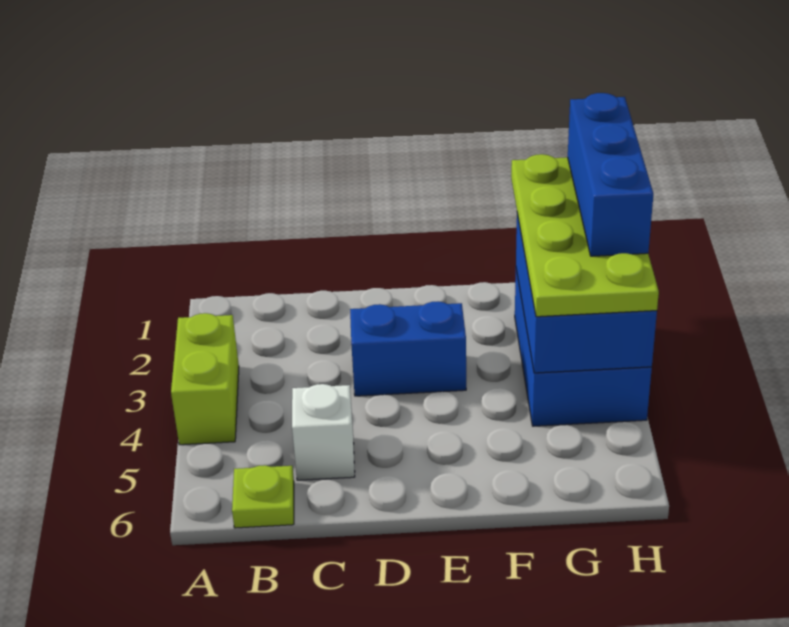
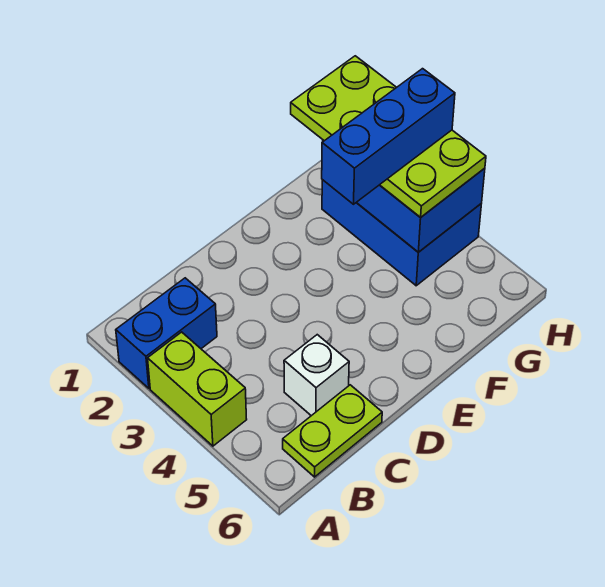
lime 1x1 plate [232,465,294,528] -> lime 1x2 plate [283,385,382,477]
blue 1x2 brick [350,302,466,396] -> blue 1x2 brick moved to [116,278,217,388]
blue 1x3 brick [568,93,653,256] -> blue 1x3 brick turned to [322,69,455,204]

